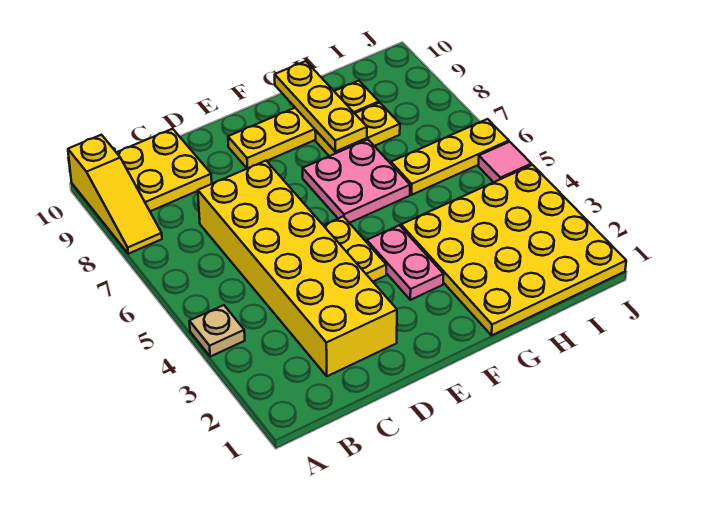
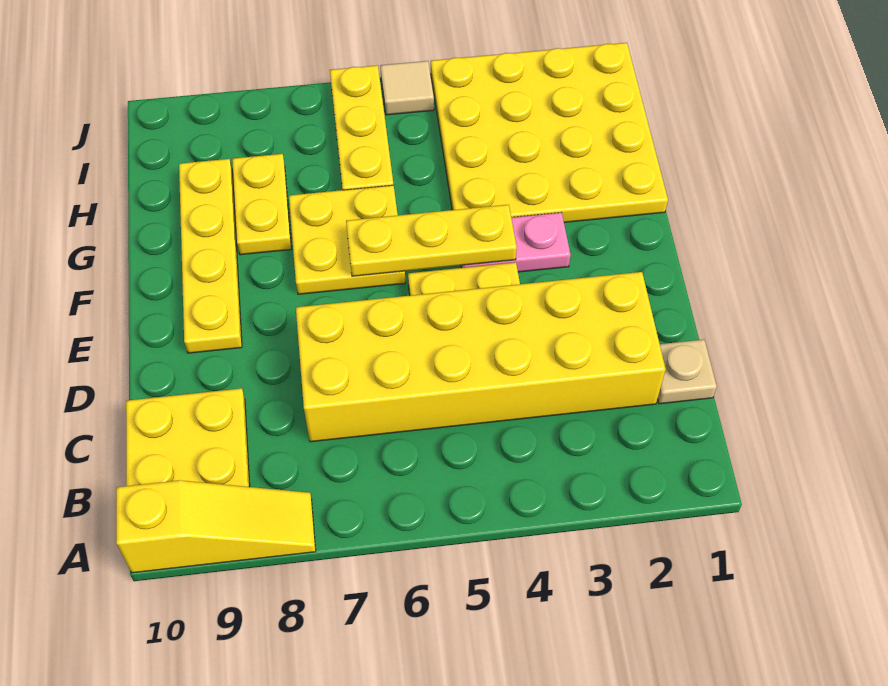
tan 1x1 plate [189,305,245,357] -> tan 1x1 plate moved to [658,339,717,404]
pink 2x2 plate [303,140,410,223] -> yellow 2x2 plate [289,185,405,294]
yellow 1x3 plate [275,61,367,152] -> yellow 1x3 plate moved to [346,205,517,276]
pink 1x1 tile [478,142,531,182] -> tan 1x1 tile [380,61,434,115]

